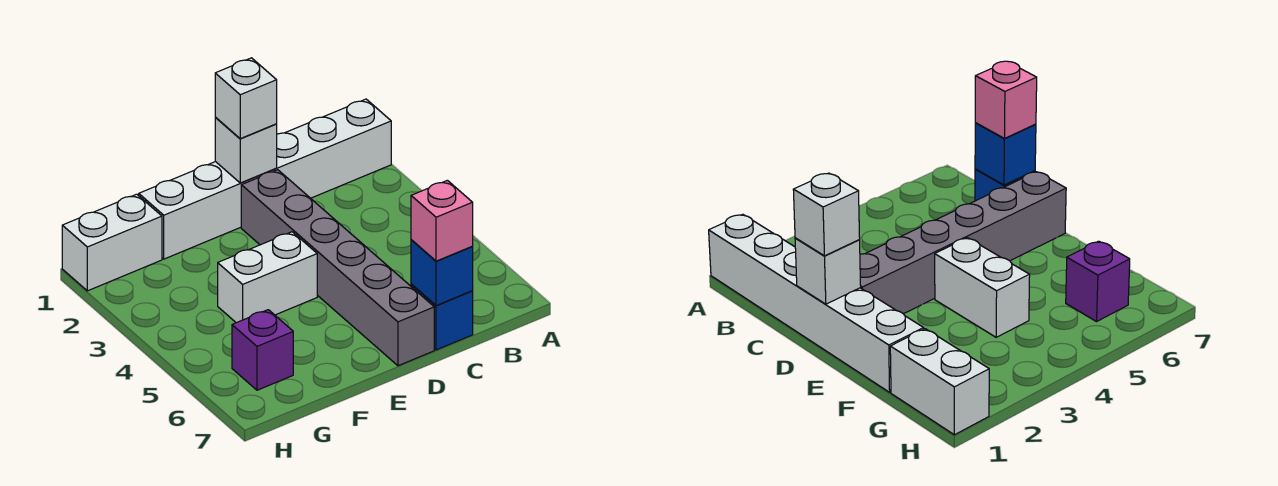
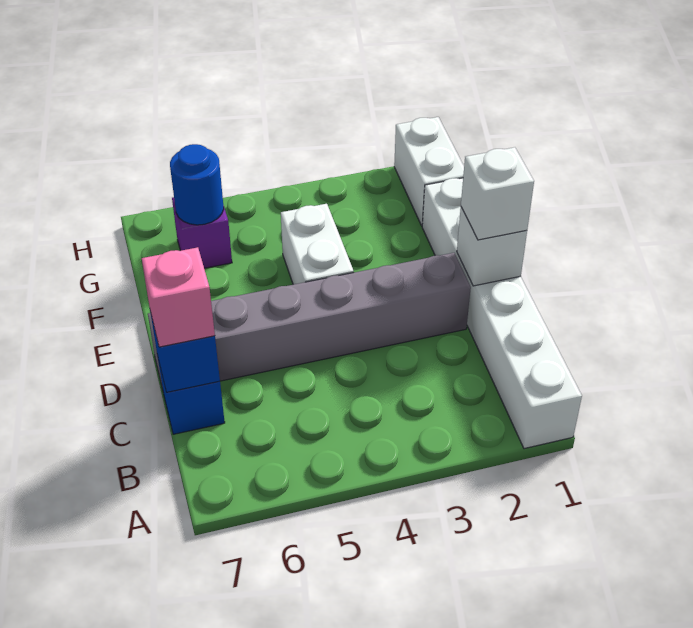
none -> blue 1x1 round brick [170,144,224,225]

